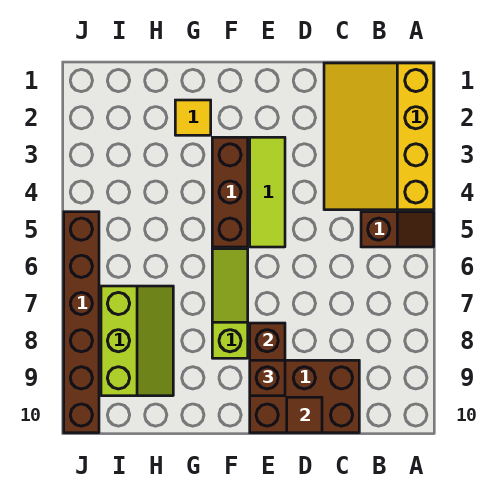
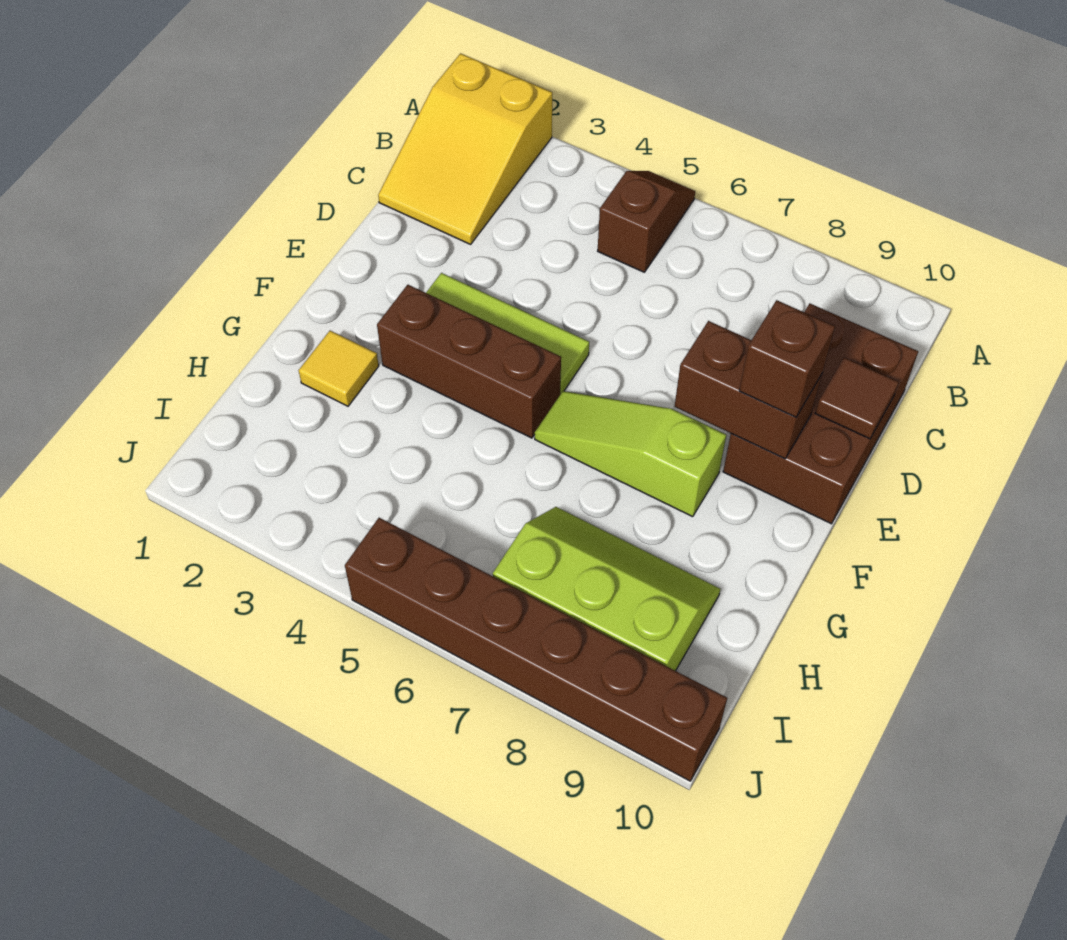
yellow 3x4 slope [324,63,434,210] -> yellow 2x3 slope [378,53,552,244]

